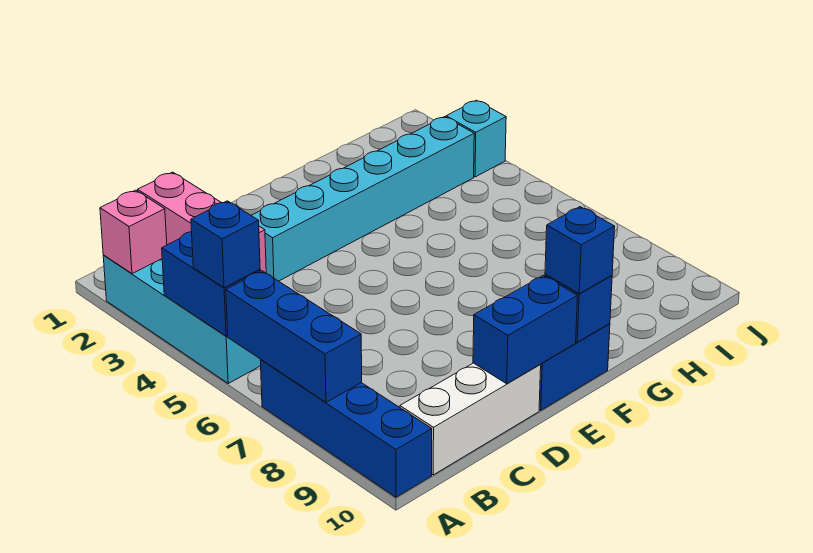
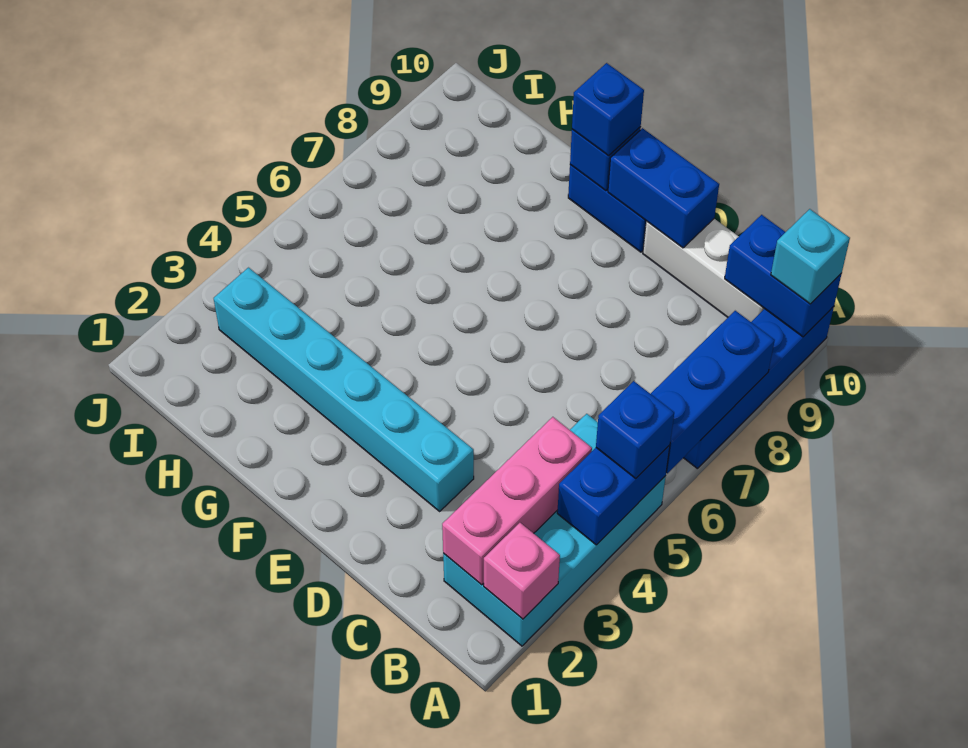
none -> blue 1x2 brick [725,215,842,337]
cyan 1x1 brick [446,100,506,177] -> cyan 1x1 brick moved to [771,209,850,304]

